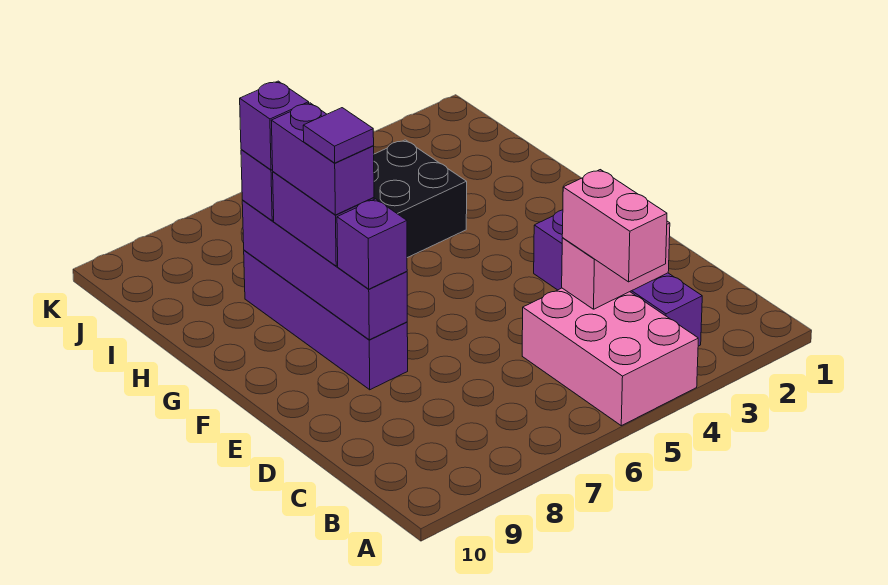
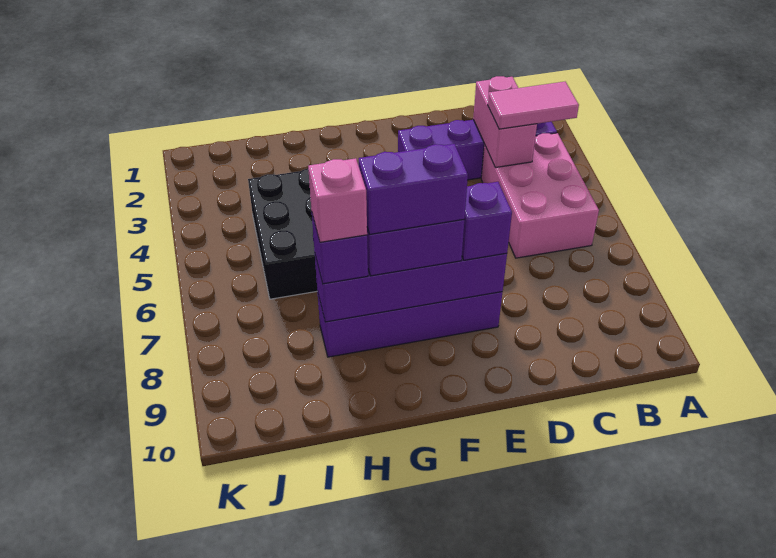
pink 2x3 brick [522,288,698,426] -> pink 2x3 brick turned to [481,133,599,258]
pink 1x2 brick [562,170,667,282] -> pink 1x2 tile [488,82,579,129]
purple 1x1 tile [303,108,374,163] -> none
purple 1x1 brick [240,81,309,170] -> pink 1x1 brick [308,158,367,242]

